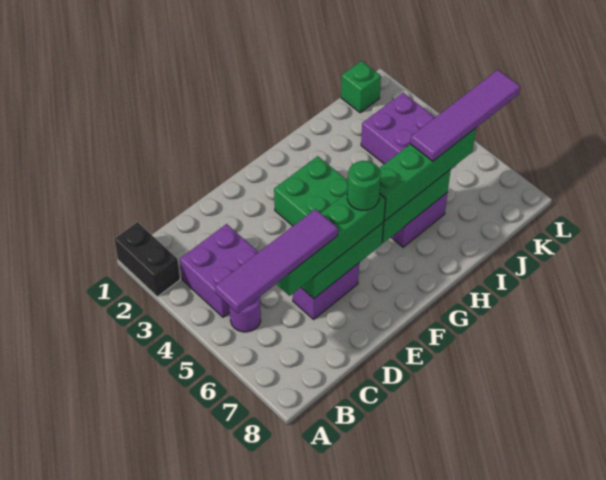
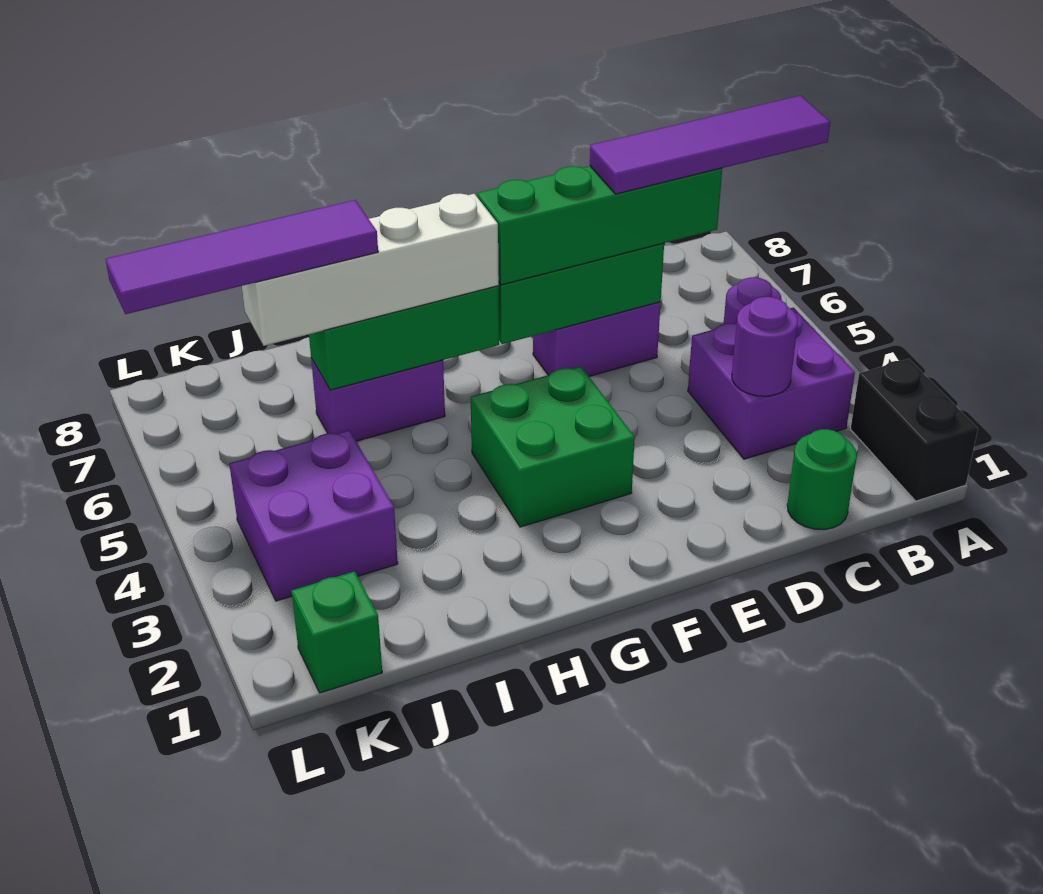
none -> purple 1x1 round brick [732,297,798,396]
green 1x1 round brick [347,161,381,210] -> green 1x1 round brick moved to [787,429,857,530]
green 1x4 brick [379,128,476,221] -> white 1x4 brick [242,193,499,346]

